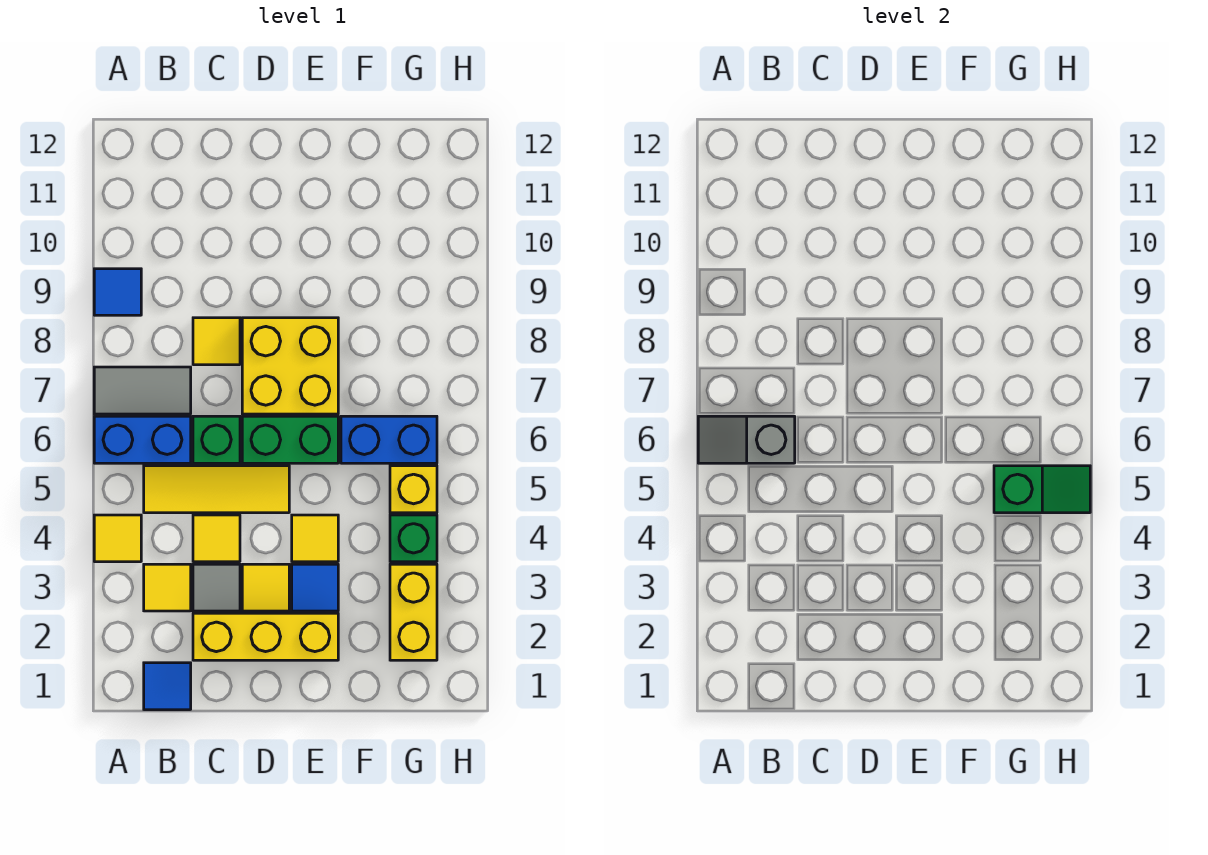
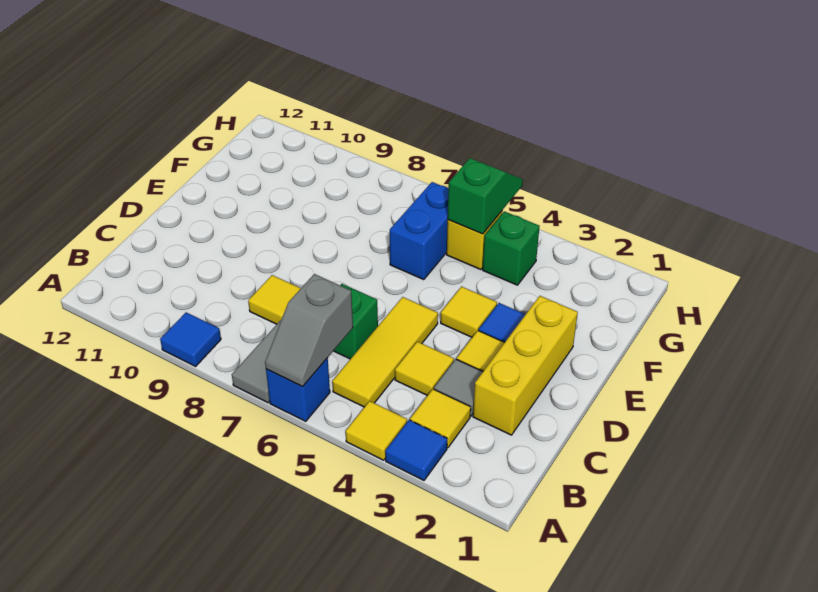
blue 1x2 brick [94,416,191,463] -> blue 1x1 brick [266,358,330,421]
blue 1x1 tile [144,663,191,710] -> blue 1x1 tile moved to [385,420,447,480]
green 1x2 brick [242,416,338,463] -> none
yellow 2x2 brick [242,318,338,414] -> none
yellow 1x2 brick [390,564,437,660] -> none

